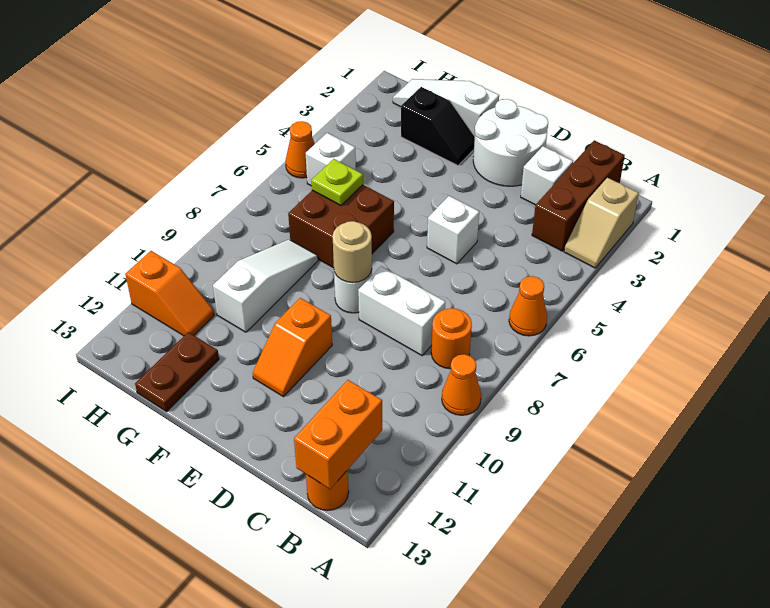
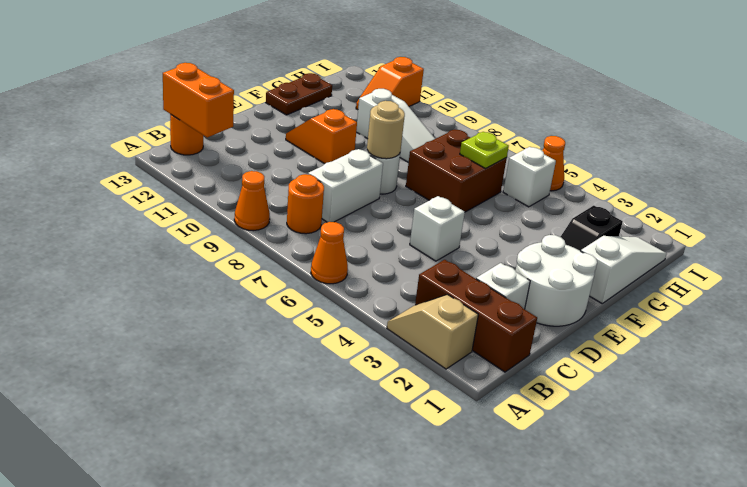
brown 1x2 plate [135,332,219,412] -> brown 1x2 plate turned to [266,73,332,115]

